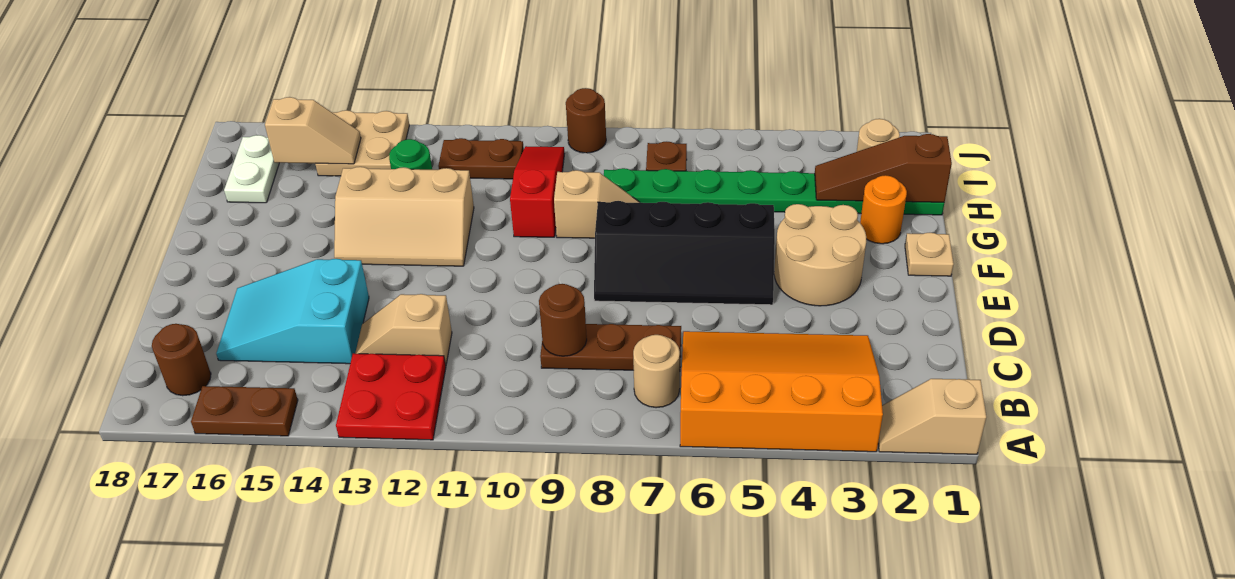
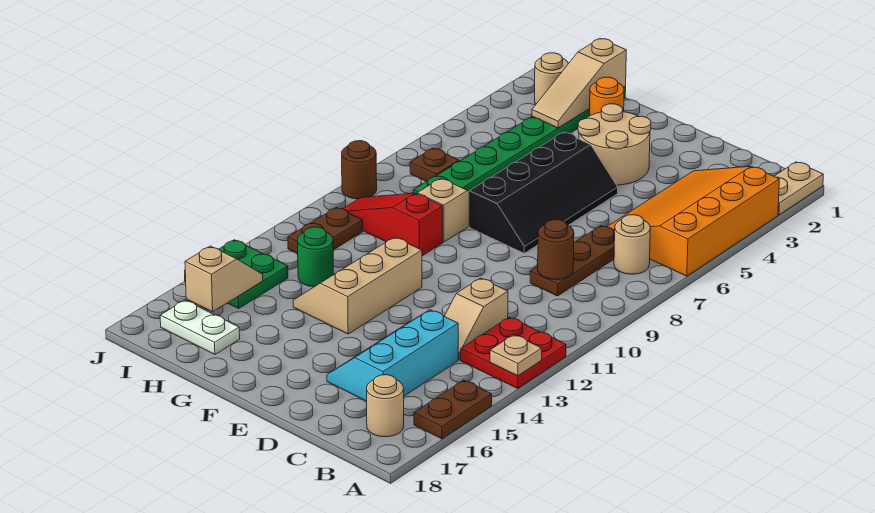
tan 1x2 slope [878,379,986,454] -> tan 1x2 plate [774,162,823,215]
brown 1x1 round brick [152,324,211,396] -> tan 1x1 round brick [367,375,404,437]
cyan 2x3 slope [216,259,369,364] -> cyan 2x3 slope turned to [327,310,458,401]
tan 1x1 plate [905,233,954,276] -> tan 1x1 plate moved to [490,335,542,376]
tan 2x3 slope [334,167,474,266] -> tan 2x3 slope turned to [293,237,422,334]
brown 1x3 slope [815,134,952,202] -> tan 1x3 slope [532,39,626,128]
tan 2x2 plate [315,110,409,176] -> green 2x2 plate [185,240,288,308]

